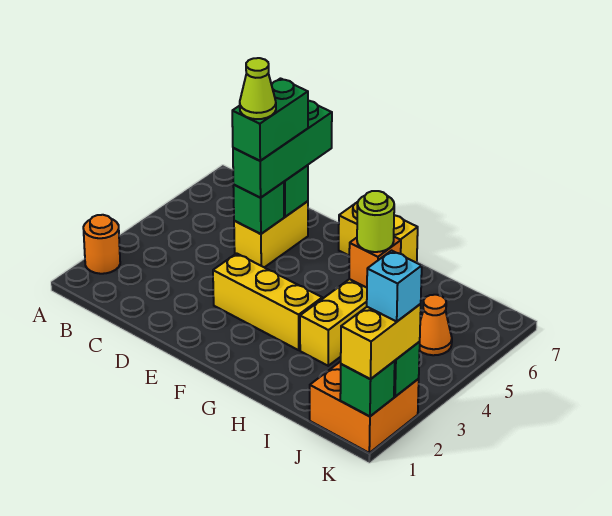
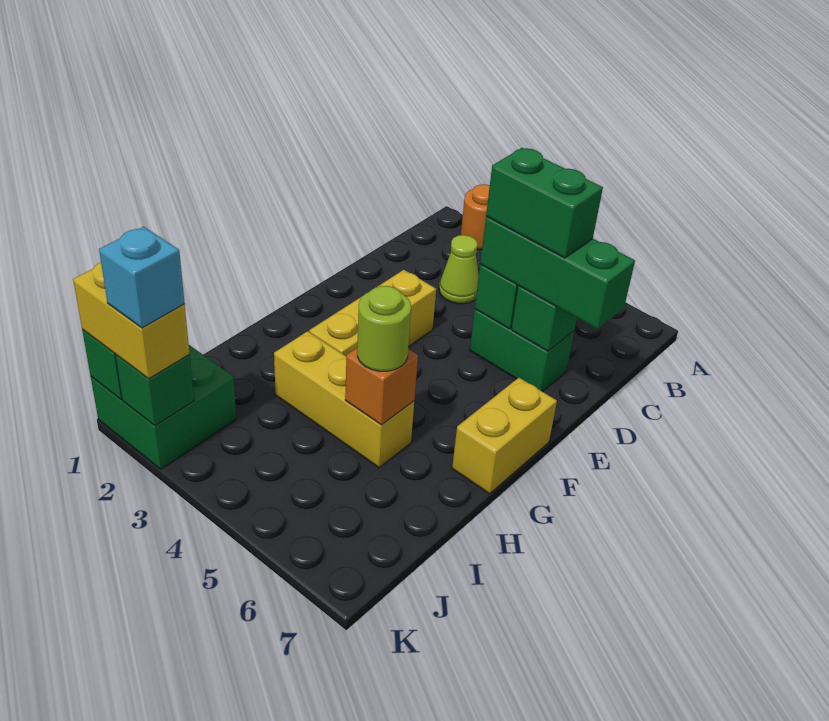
yellow 1x2 brick [234,201,308,267] -> green 1x2 brick [470,309,574,392]
lime 1x1 cone [240,58,276,119] -> lime 1x1 cone moved to [439,235,479,304]
orange 2x2 brick [310,361,419,453] -> green 2x2 brick [91,345,236,469]
orange 1x1 cone [419,295,452,355] -> none

